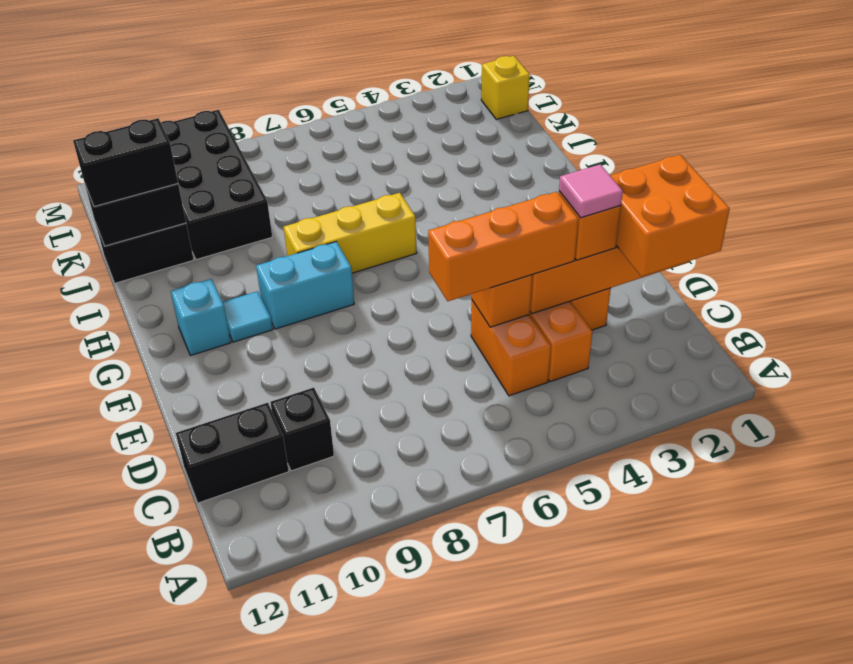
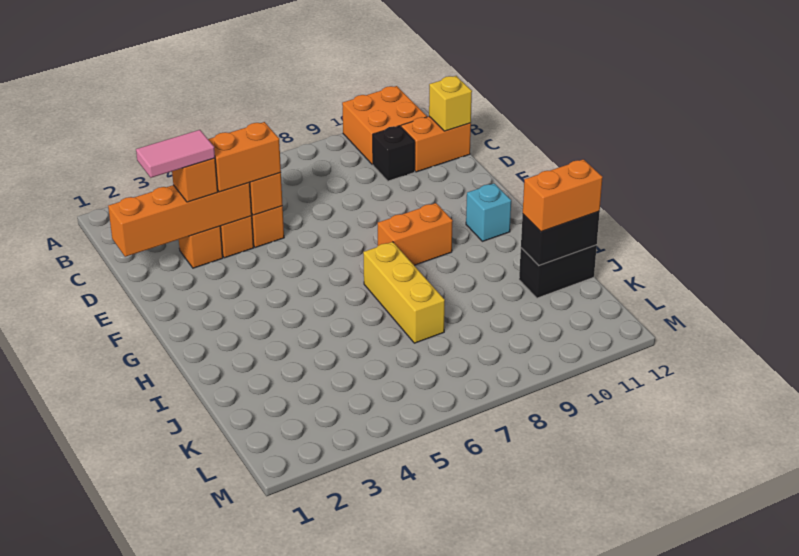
orange 2x2 brick [610,155,730,277] -> orange 2x2 brick moved to [342,86,427,165]
black 1x2 brick [176,403,289,503] -> orange 1x2 brick [401,117,471,172]
pink 1x1 tile [559,164,623,218] -> pink 1x2 tile [136,130,215,178]
orange 1x3 brick [428,192,578,301] -> orange 1x2 brick [208,122,281,192]
cyan 1x2 brick [256,242,354,329] -> orange 1x2 brick [378,203,453,265]
cyan 1x1 tile [222,291,273,342] -> none
yellow 1x3 brick [284,193,417,273] -> yellow 1x3 brick turned to [363,242,445,343]
black 2x4 brick [161,110,272,260] -> none
black 1x2 brick [73,118,178,207] -> orange 1x2 brick [523,159,603,232]
yellow 1x1 brick [481,56,530,119] -> yellow 1x1 brick moved to [429,76,472,131]

